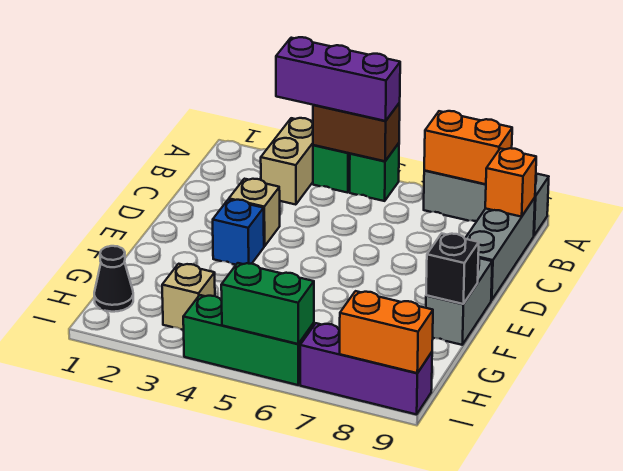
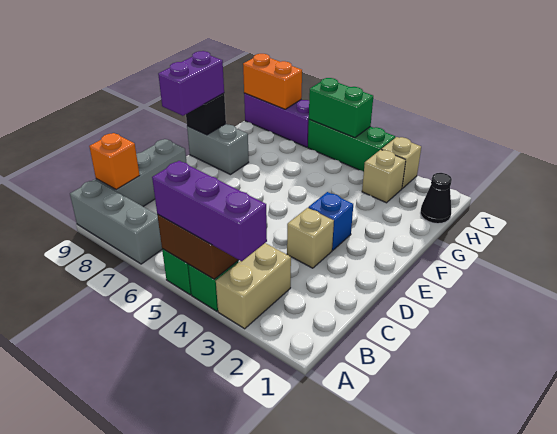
orange 1x2 brick [424,111,512,184] -> none
grey 1x2 brick [426,258,492,345] -> grey 1x2 brick turned to [187,124,249,175]
none -> purple 1x2 brick [158,51,224,116]
none -> tan 1x1 brick [381,137,421,189]

